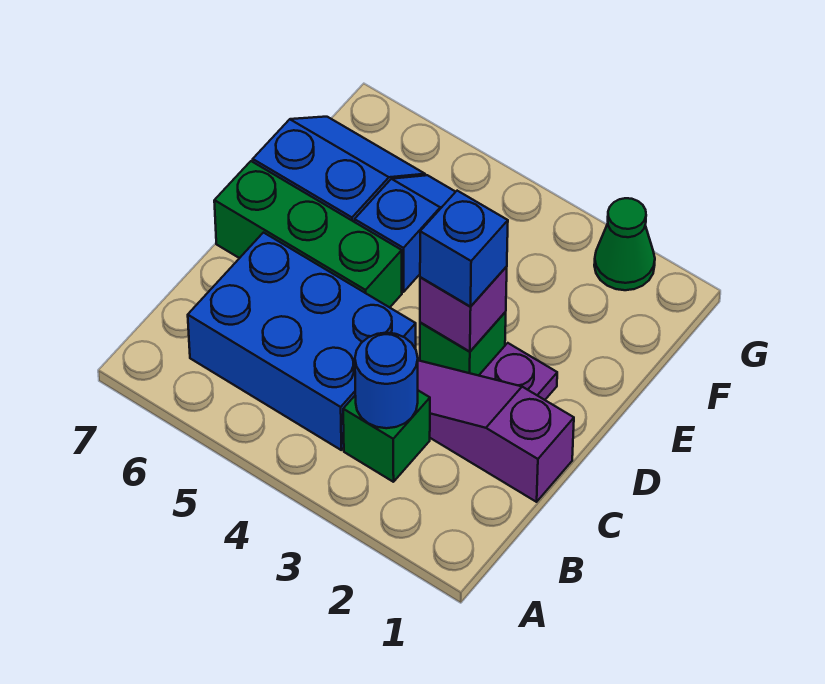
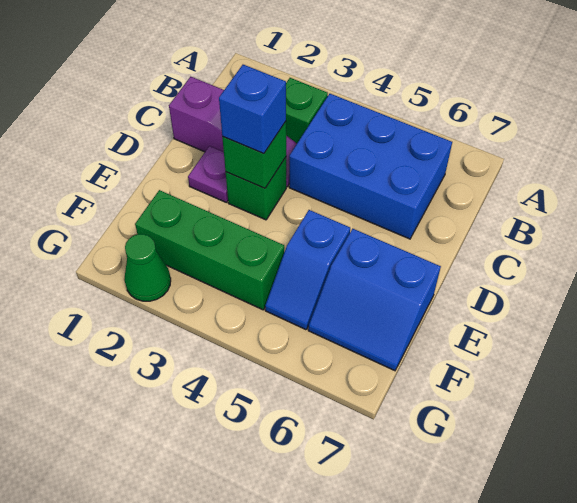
blue 1x1 round brick [355,333,418,428] -> none
purple 1x1 brick [420,267,507,352] -> green 1x1 brick [222,122,286,188]
green 1x3 brick [214,161,402,307] -> green 1x3 brick moved to [135,190,284,310]

